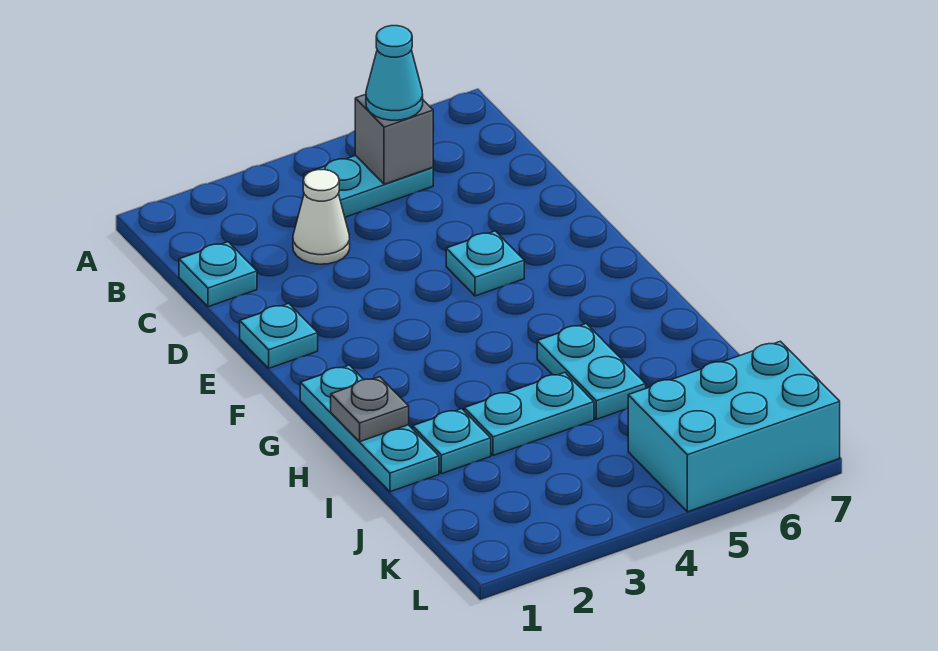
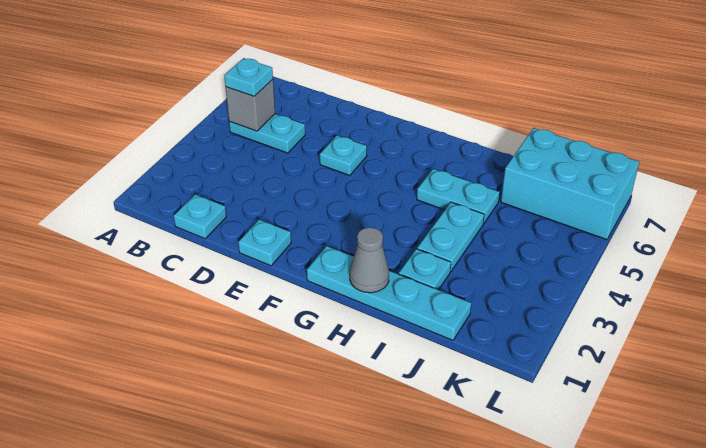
cyan 1x2 plate [304,156,433,217] -> cyan 1x2 plate turned to [229,114,305,153]
cyan 1x1 cone [366,26,423,120] -> cyan 1x1 plate [224,58,273,96]
white 1x1 cone [293,170,350,264] -> none
cyan 1x3 plate [300,365,439,492] -> cyan 1x4 plate [307,246,471,340]
grey 1x1 plate [331,377,409,442] -> grey 1x1 cone [350,227,389,293]
cyan 2x3 brick [628,341,840,512] -> cyan 2x3 brick turned to [501,128,639,240]

